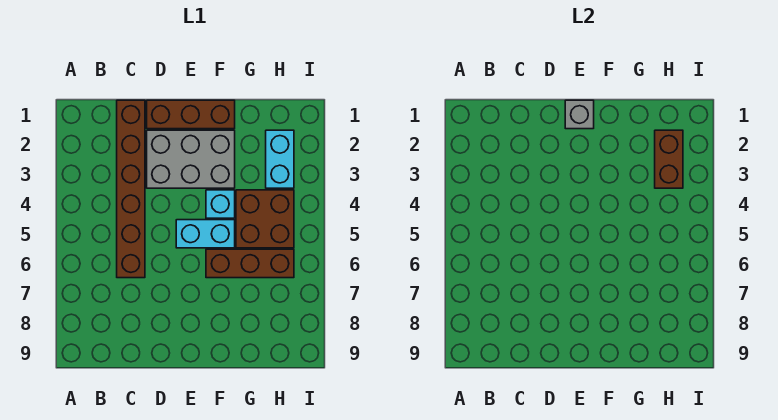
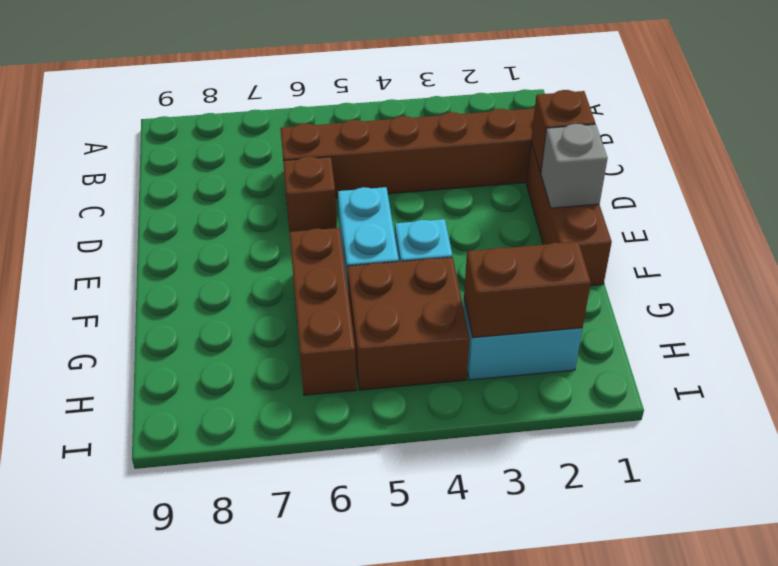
none -> brown 1x1 brick [531,90,595,173]
grey 2x3 brick [147,130,235,188] -> none
none -> brown 1x1 brick [283,157,337,232]

